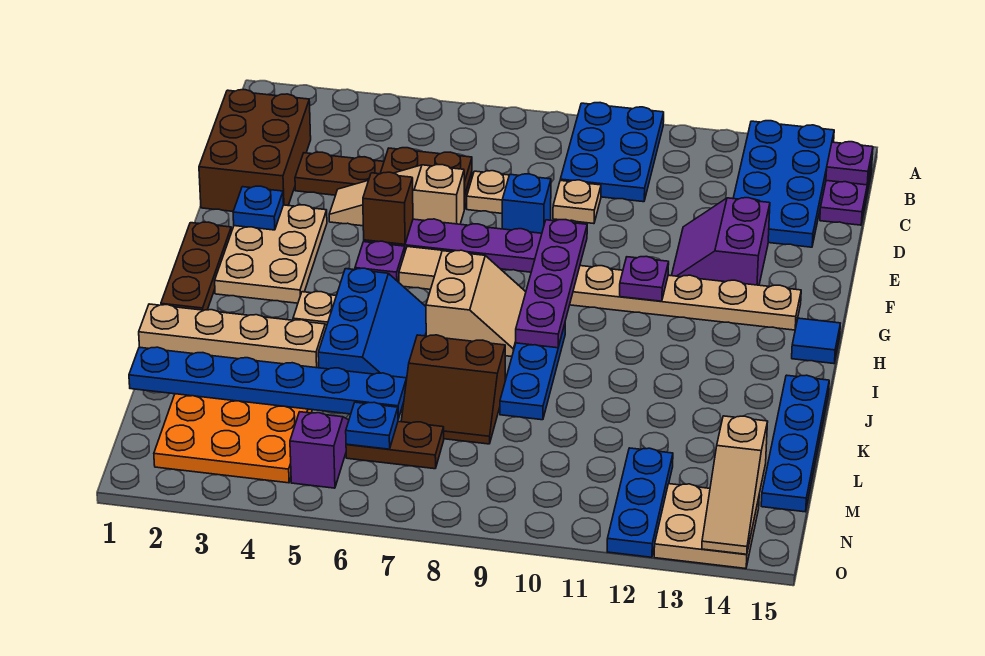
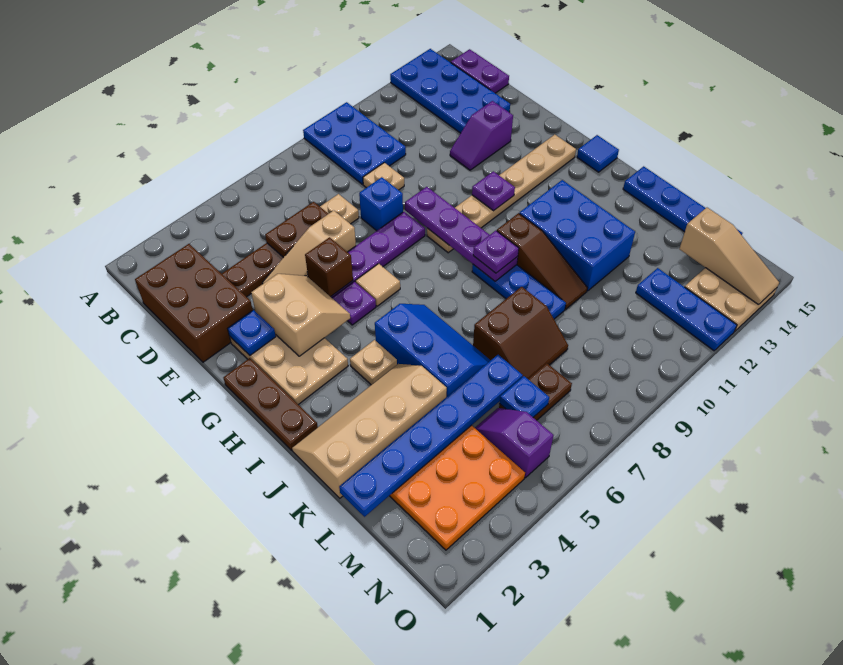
purple 1x1 plate [826,142,873,185] -> purple 1x1 plate moved to [473,231,519,273]
purple 2x2 slope [672,198,770,285] -> purple 1x2 slope [450,101,513,170]
tan 2x2 slope [426,250,526,357] -> tan 2x2 slope moved to [251,274,350,356]
none -> brown 1x3 slope [497,213,587,309]
none -> blue 2x3 brick [519,180,635,291]

